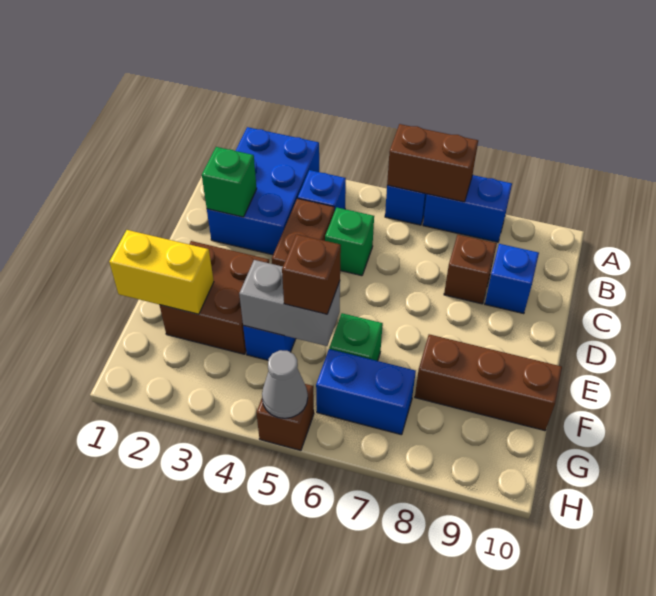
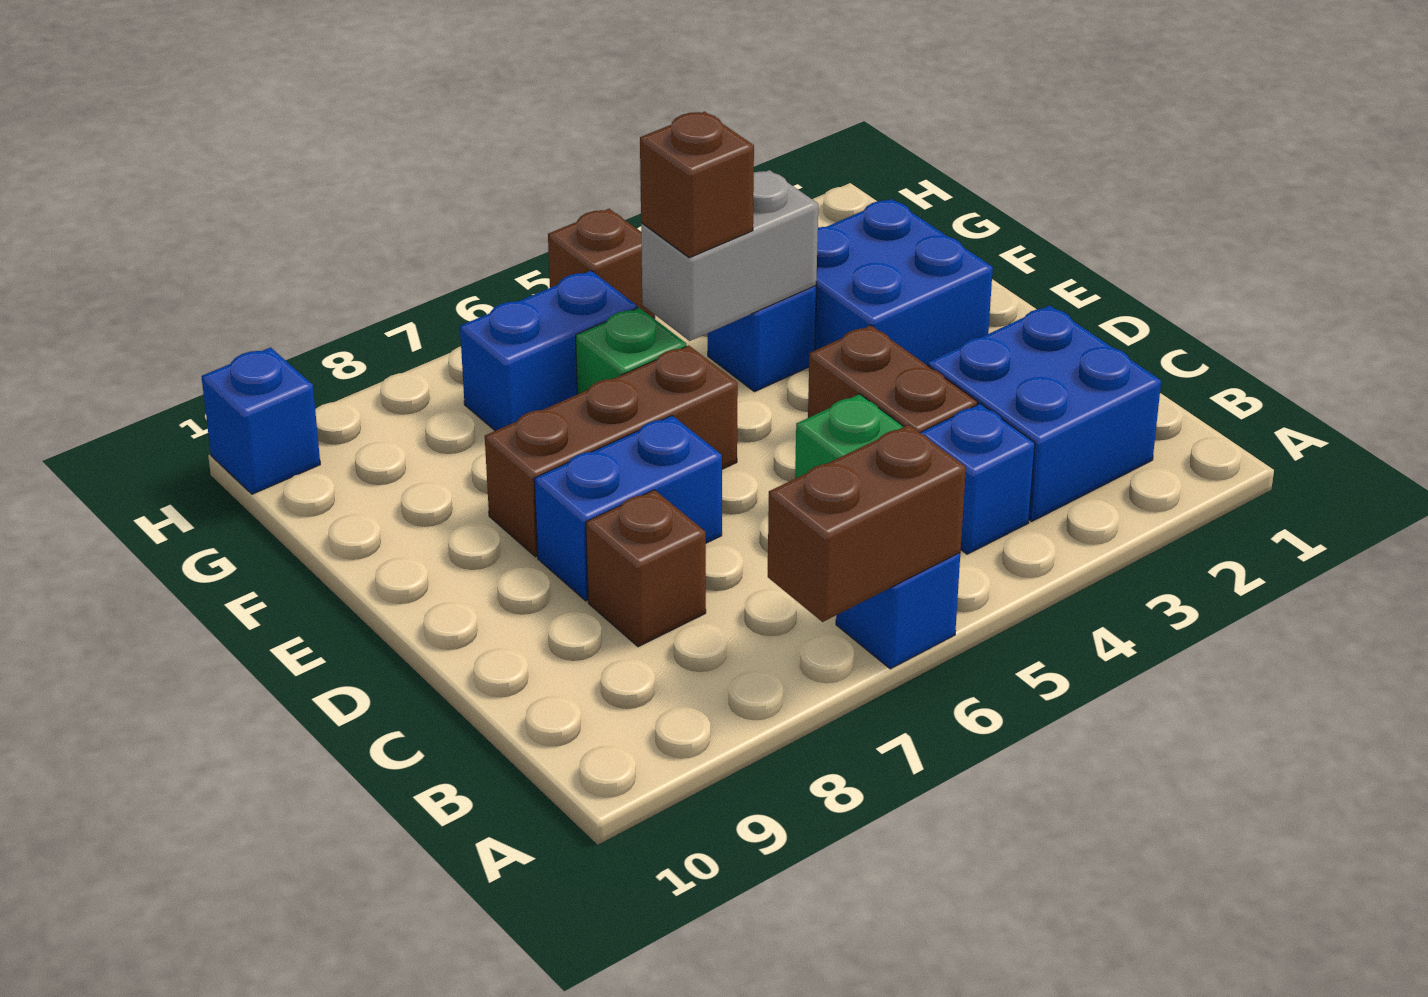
blue 2x3 brick [207,127,319,255] -> blue 2x2 brick [928,305,1161,521]
blue 1x2 brick [423,175,512,242] -> blue 1x2 brick moved to [534,416,722,601]
green 1x1 brick [202,147,257,217] -> none
blue 1x1 brick [485,244,539,314] -> blue 1x1 brick moved to [201,348,320,494]
brown 2x2 brick [160,241,269,354] -> blue 2x2 brick [815,199,993,366]
yellow 1x2 brick [109,230,214,314] -> none
brown 1x3 brick [415,334,562,431] -> brown 1x3 brick moved to [485,345,738,557]
grey 1x1 cone [262,350,308,418] -> none

